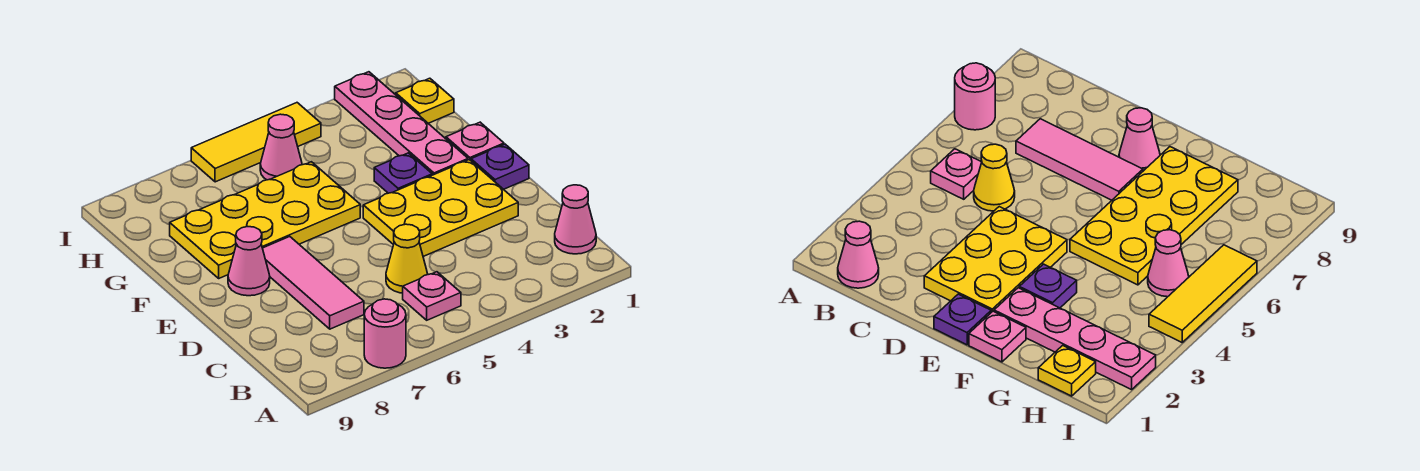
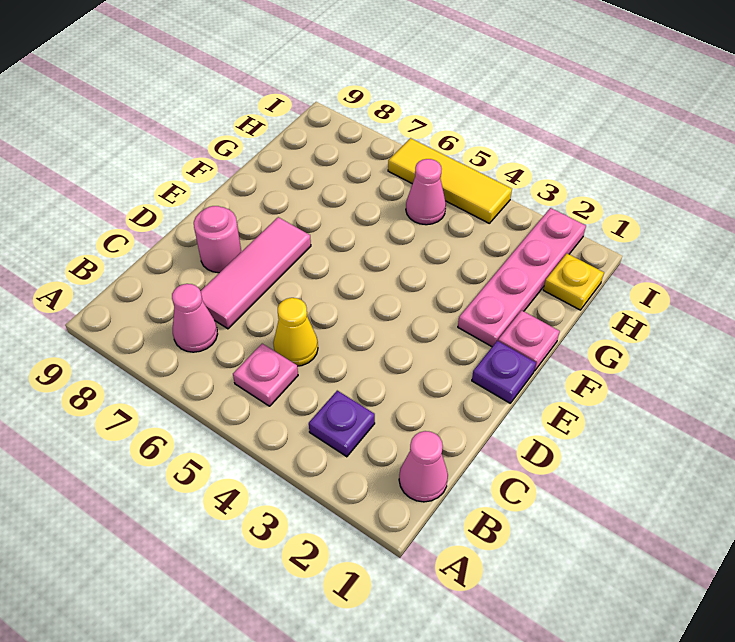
pink 1x1 round brick [364,299,406,368] -> pink 1x1 round brick moved to [194,206,241,273]
yellow 2x3 plate [363,160,518,256] -> none
pink 1x1 cone [228,227,270,296] -> pink 1x1 cone moved to [172,284,218,352]
purple 1x1 plate [374,153,432,193] -> purple 1x1 plate moved to [309,391,375,457]
yellow 2x4 plate [170,162,360,278] -> none

